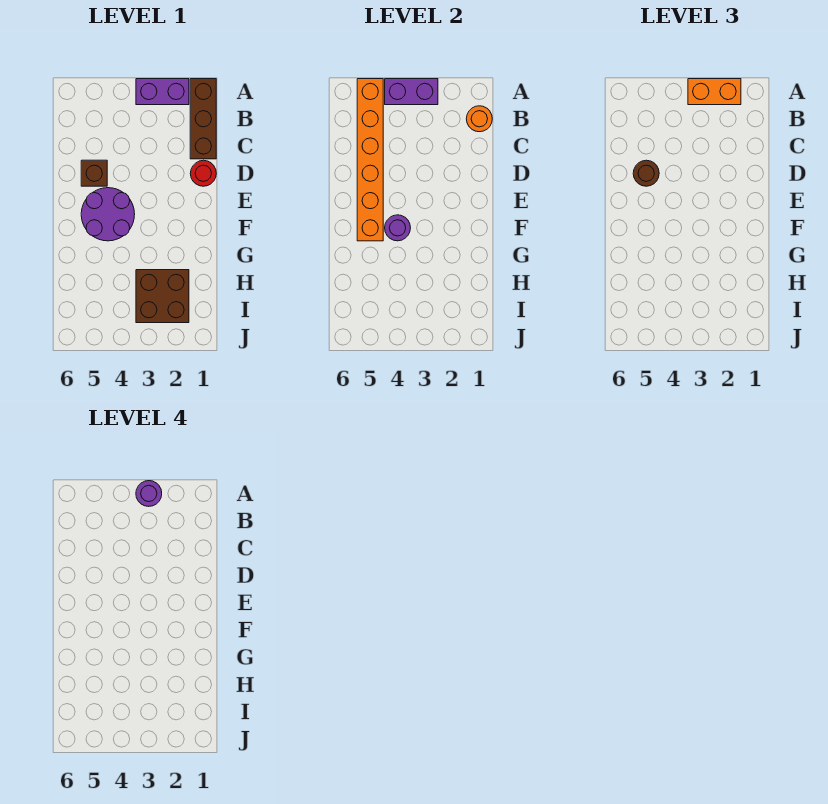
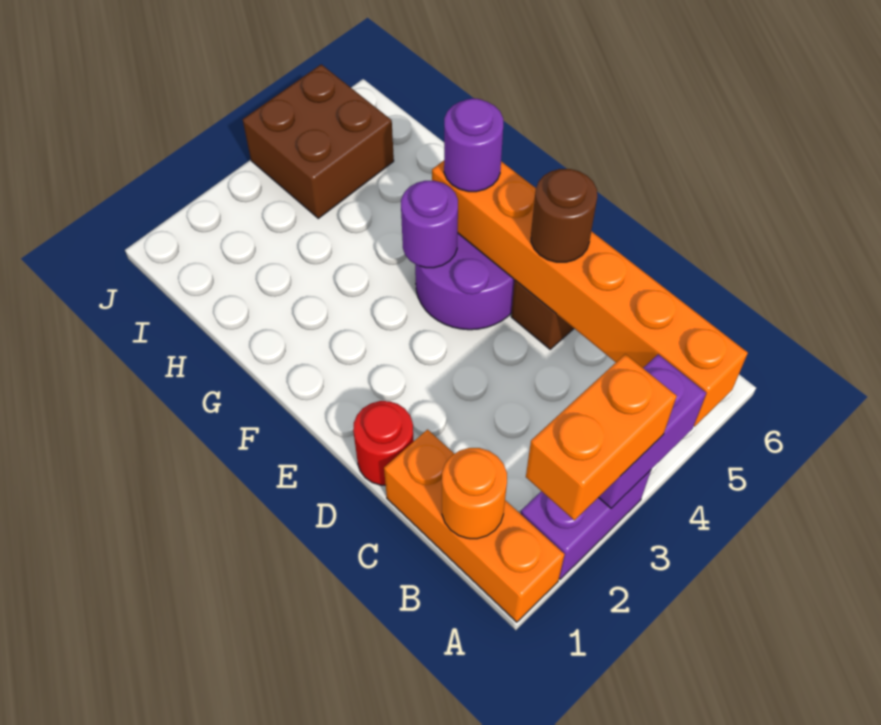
brown 1x3 brick [190,79,216,159] -> orange 1x3 brick [384,430,565,622]
purple 1x1 round brick [136,481,162,506] -> purple 1x1 round brick moved to [444,98,503,192]
brown 2x2 brick [136,270,189,323] -> brown 2x2 brick moved to [243,64,394,218]

